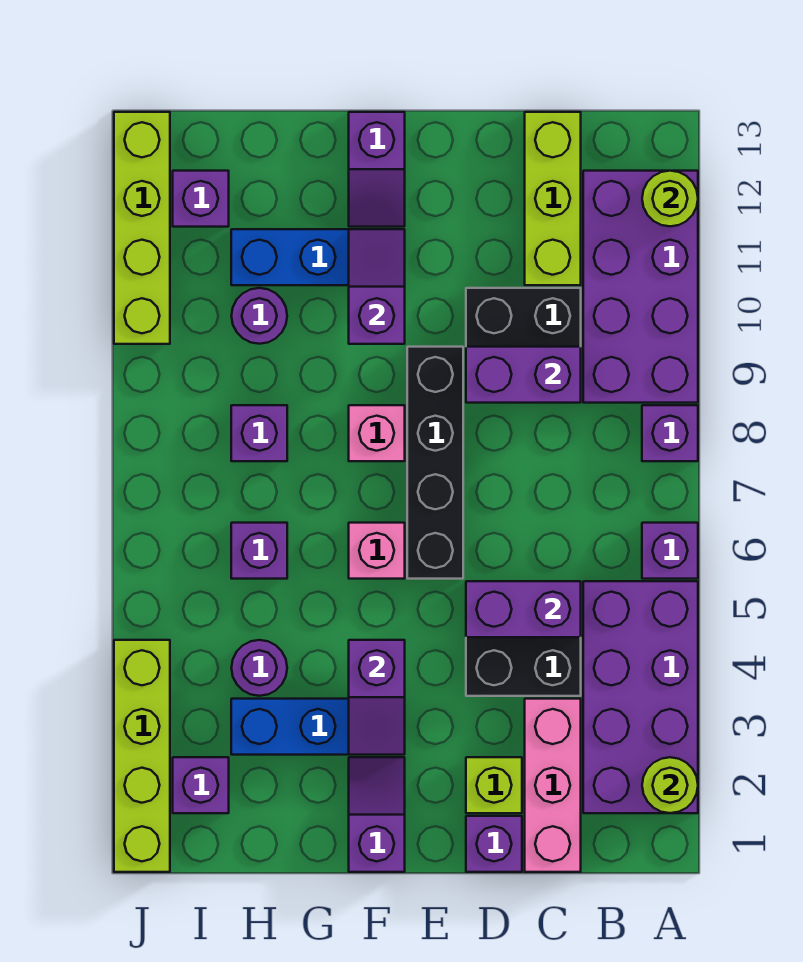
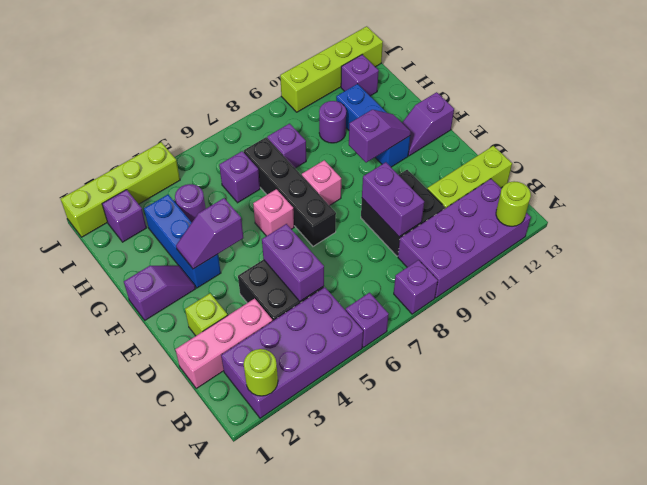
purple 1x1 brick [466,816,522,872] -> none
black 1x4 brick [407,347,463,579] -> black 1x4 brick turned to [244,137,336,246]

